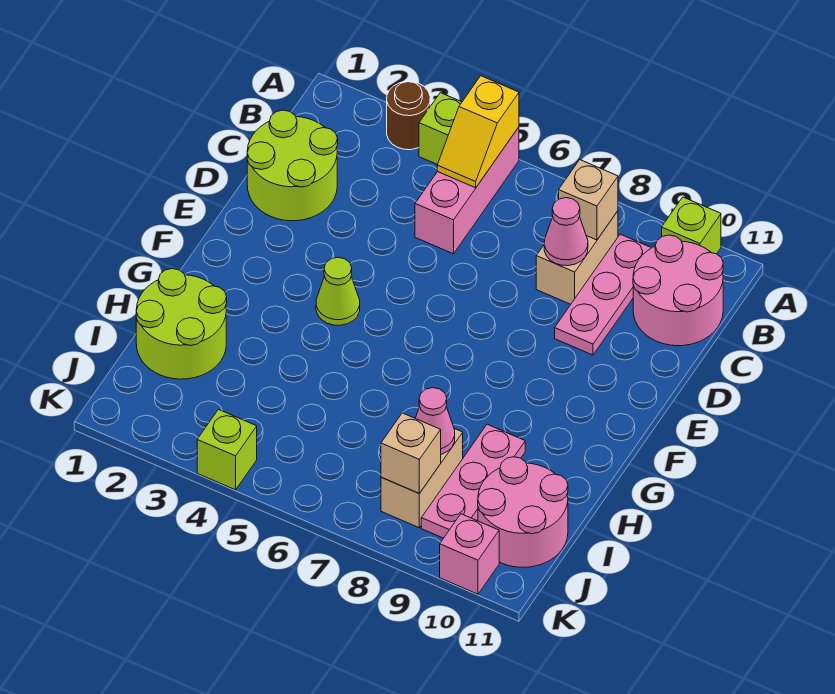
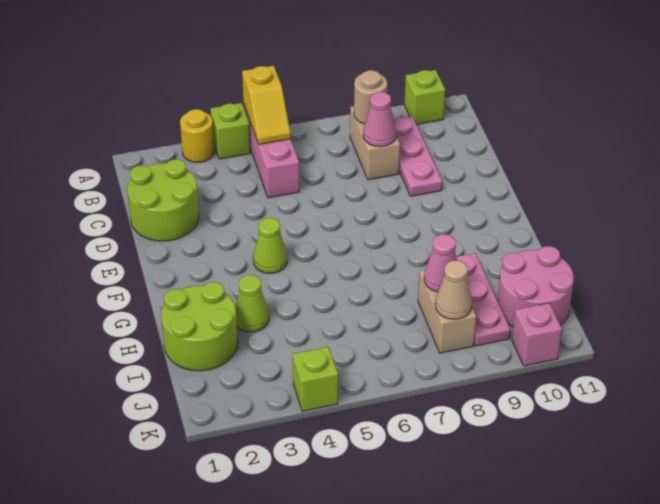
brown 1x1 round brick [387,81,430,150] -> yellow 1x1 round brick [180,109,214,162]
tan 1x1 brick [559,160,618,240] -> tan 1x1 round brick [354,70,387,124]
pink 2x2 round brick [633,235,723,346] -> none
none -> lime 1x1 cone [235,275,269,332]
tan 1x1 brick [381,413,441,493] -> tan 1x1 cone [435,261,472,319]

